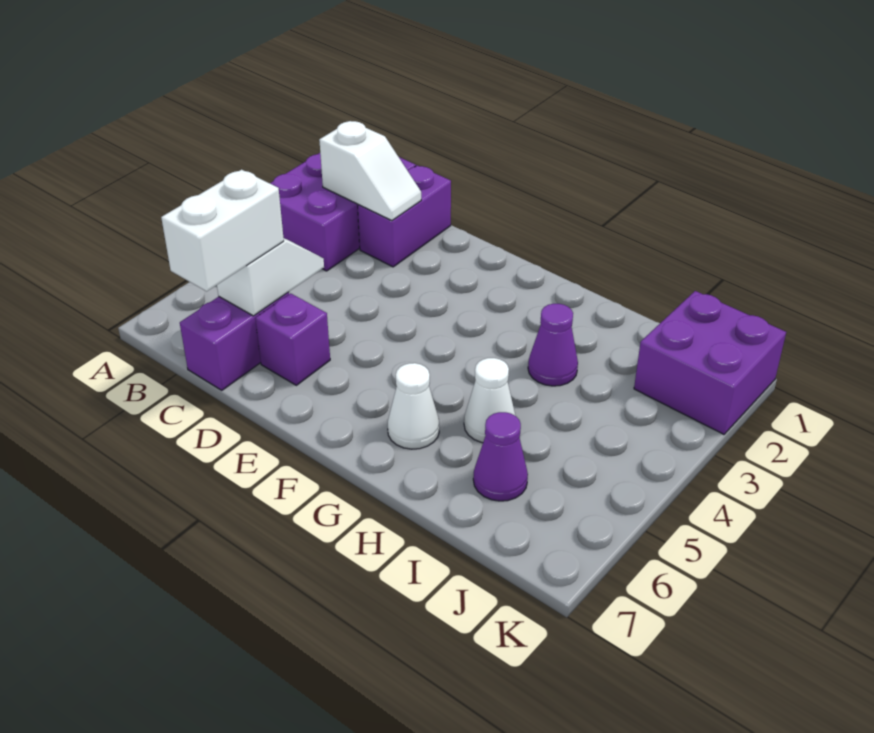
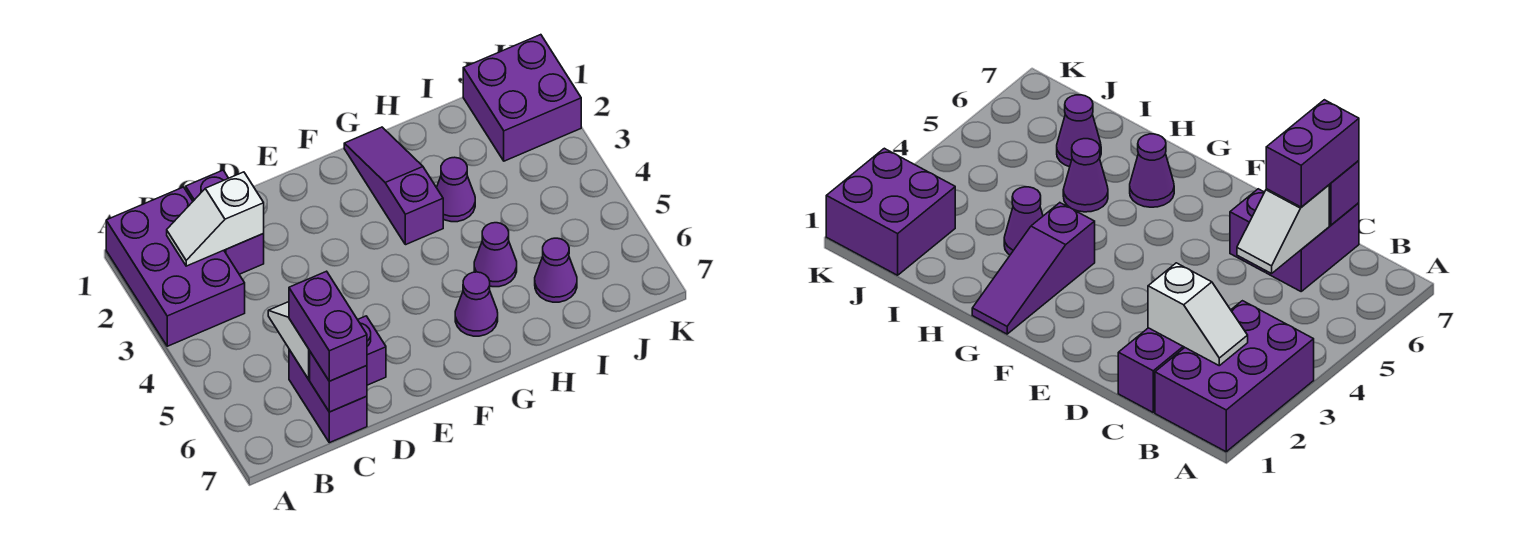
white 1x2 slope [319,121,421,221] -> white 1x2 slope turned to [167,172,264,266]
white 1x2 brick [161,170,284,291] -> purple 1x2 brick [289,271,367,381]
none -> purple 1x1 brick [310,352,367,412]
none -> purple 1x3 slope [344,127,443,245]
white 1x1 cone [388,363,439,449] -> purple 1x1 cone [455,272,498,336]
white 1x1 cone [464,358,515,443] -> purple 1x1 cone [474,223,517,287]

